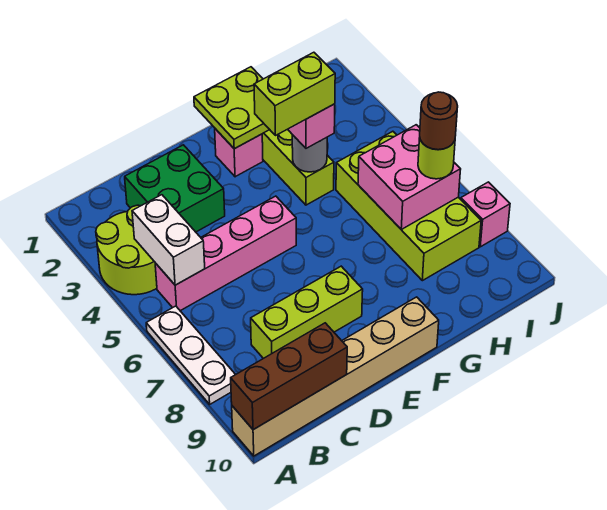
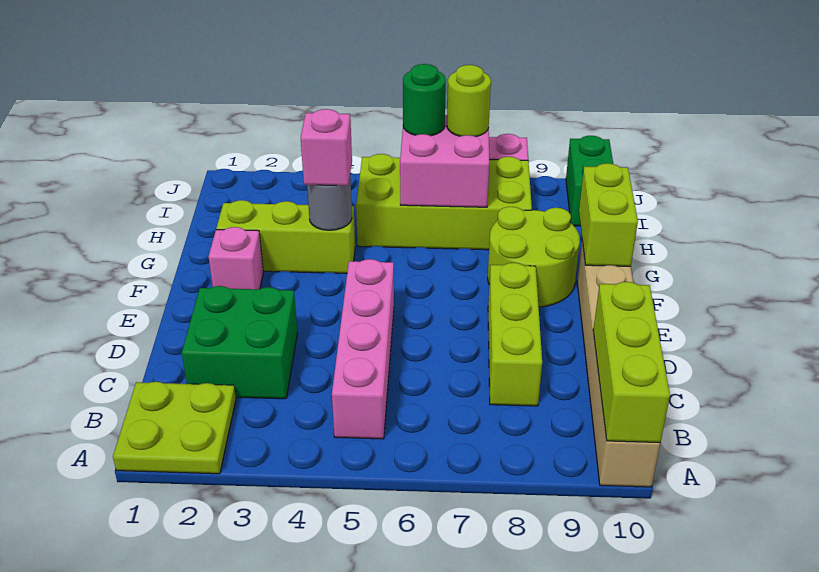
lime 2x2 round brick [96,205,157,295] -> lime 2x2 round brick moved to [488,207,580,307]
white 1x3 plate [146,306,236,404] -> none
brown 1x3 brick [231,323,347,430] -> lime 1x3 brick [593,282,670,443]
white 1x2 brick [132,195,205,285] -> none
lime 2x2 plate [194,67,270,149] -> lime 2x2 plate moved to [113,382,236,474]
lime 1x2 brick [254,52,335,136] -> lime 1x2 brick moved to [579,163,638,266]
none -> green 1x1 round brick [403,64,446,136]
brown 1x1 round brick [420,92,458,150] -> none
none -> green 1x2 brick [566,136,613,226]

